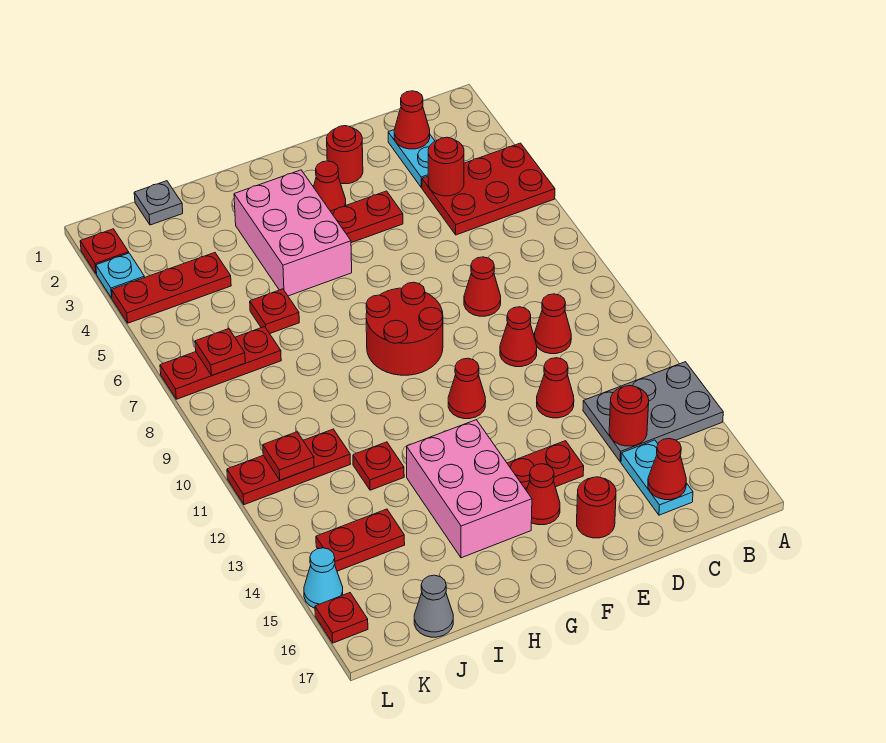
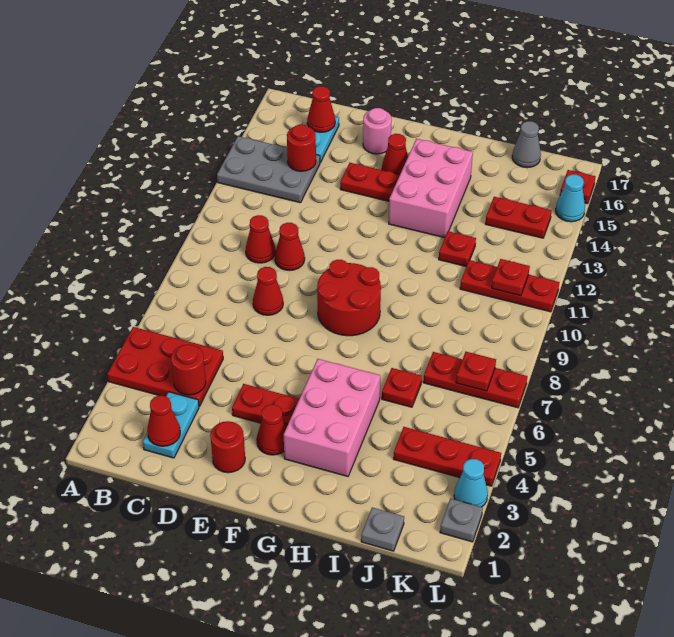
red 1x1 cone [537,358,574,418] -> none
red 1x1 round brick [577,477,616,538] -> pink 1x1 round brick [363,108,392,154]
red 1x1 cone [448,358,486,419] -> none
red 1x1 plate [80,229,129,274] -> grey 1x1 plate [440,499,483,542]
cyan 1x1 plate [96,253,145,298] -> cyan 1x1 cone [454,459,488,507]

